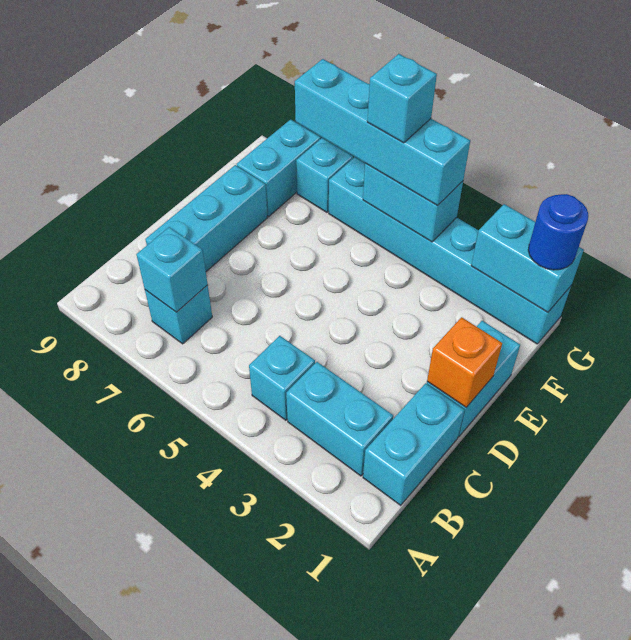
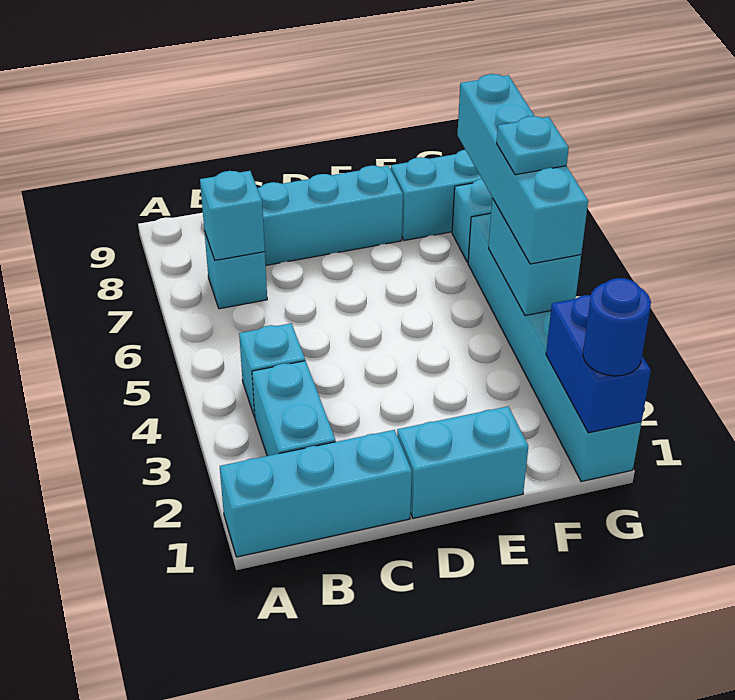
cyan 1x2 brick [363,383,465,505] -> cyan 1x3 brick [220,430,412,557]
orange 1x1 brick [427,317,502,407] -> none
cyan 1x2 brick [471,204,584,312] -> blue 1x2 brick [546,295,651,433]
cyan 1x1 brick [367,54,437,143] -> cyan 1x1 plate [497,116,569,175]

